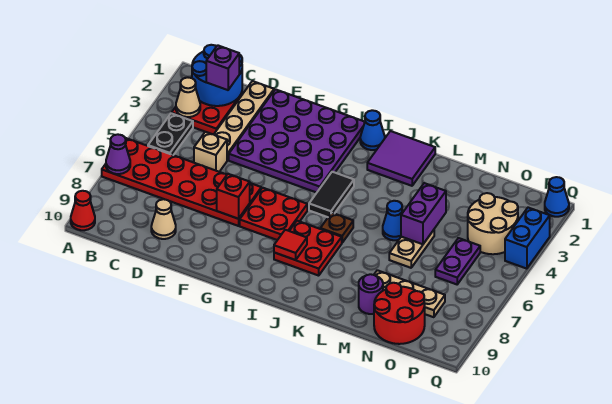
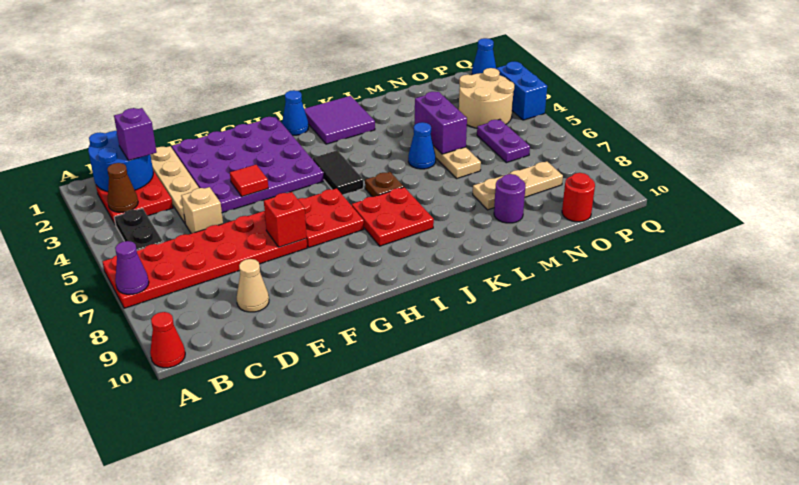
tan 1x1 cone [176,77,200,117] -> brown 1x1 cone [107,163,138,212]
red 1x1 tile [274,230,307,260] -> red 1x1 tile moved to [230,165,268,197]
red 2x2 round brick [374,283,425,344] -> red 1x1 round brick [562,173,595,222]

